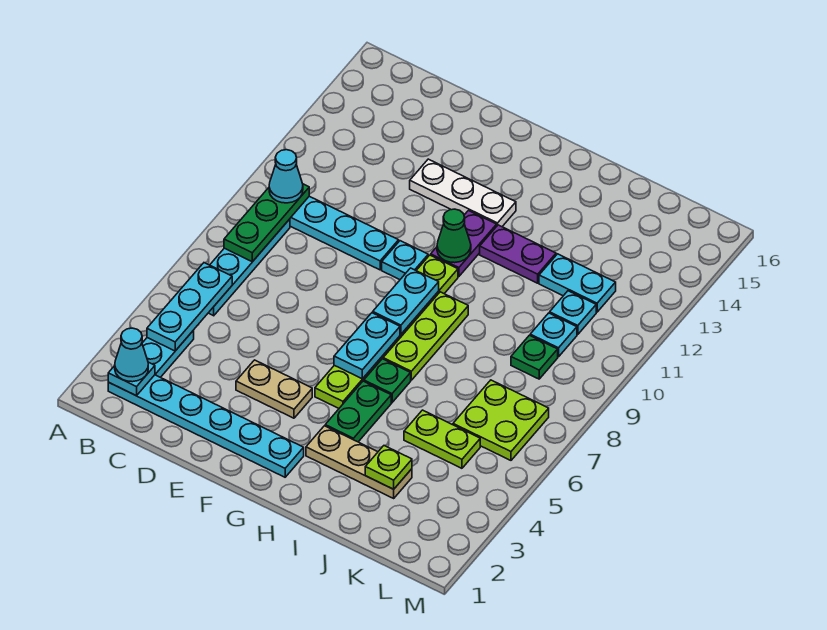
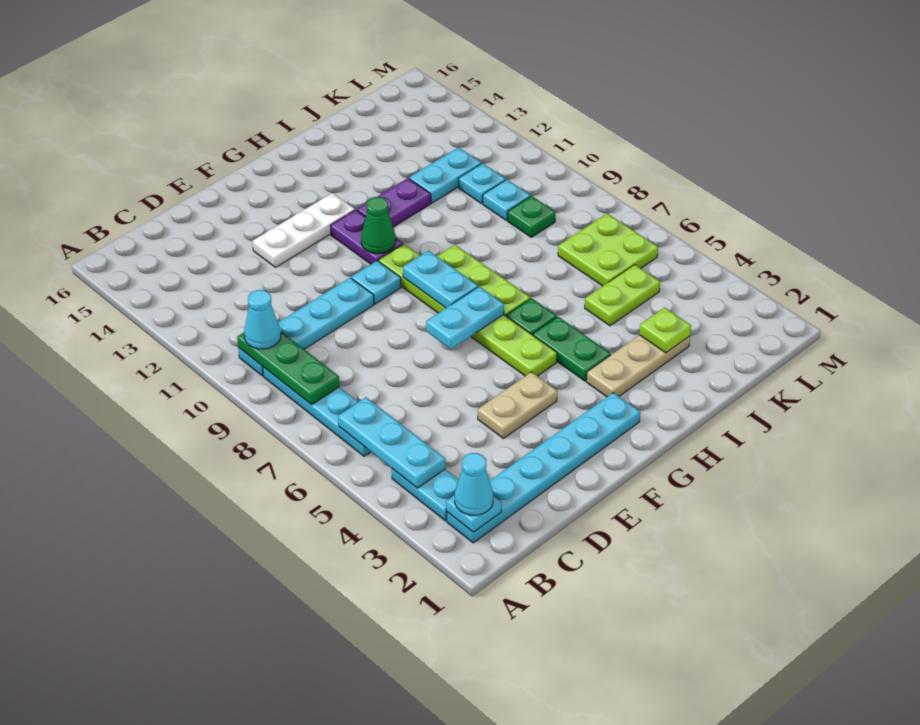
cyan 1x2 plate [334,313,400,379] -> cyan 1x2 plate turned to [426,286,504,349]

